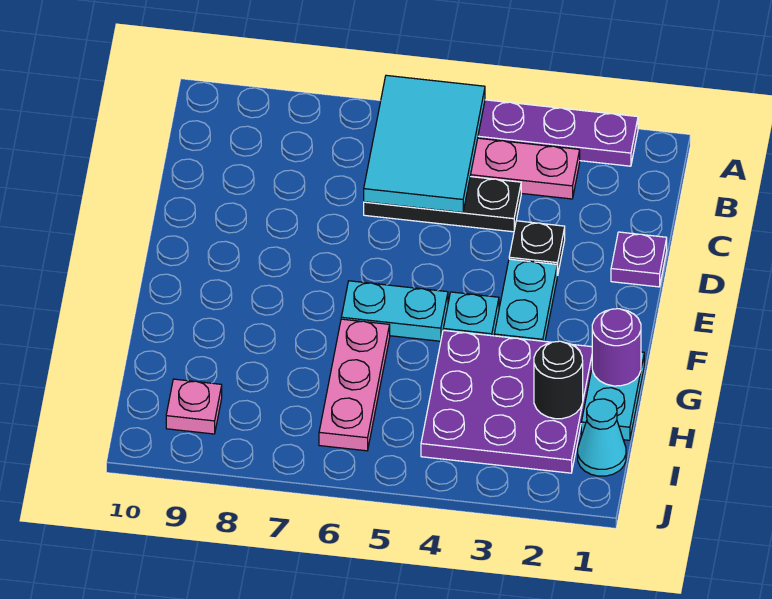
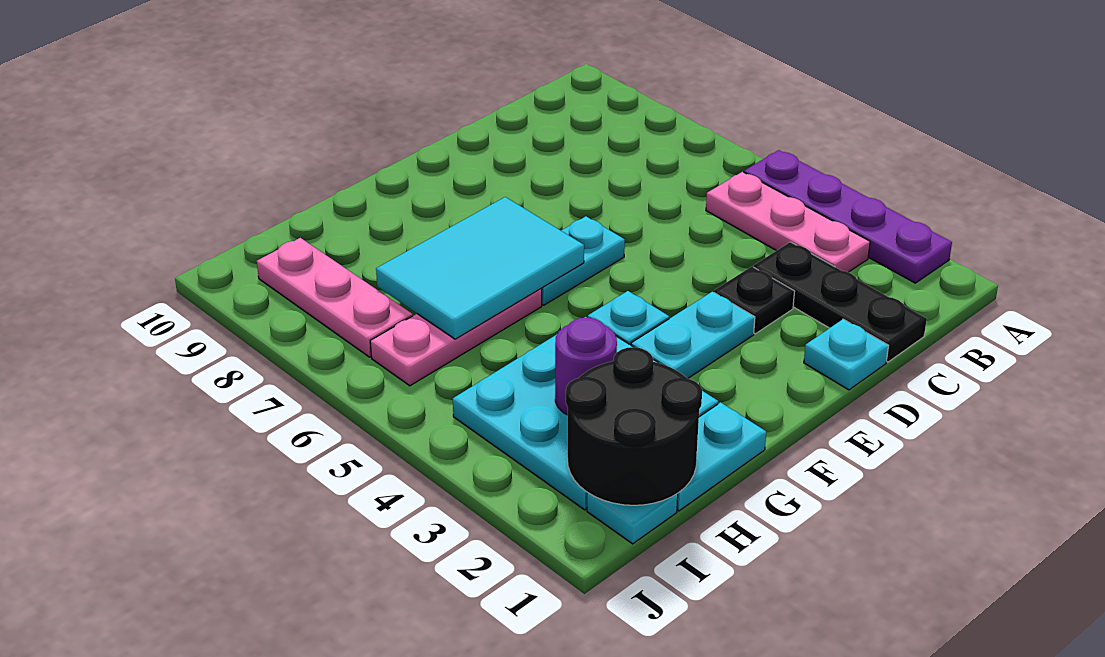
cyan 2x3 tile [364,75,485,213] -> cyan 2x3 tile moved to [376,197,584,339]
black 1x3 plate [364,177,521,232] -> black 1x3 plate moved to [754,242,927,362]
purple 1x1 plate [611,232,667,287] -> cyan 1x1 plate [804,319,888,390]
cyan 1x2 plate [341,281,448,341] -> cyan 1x2 plate turned to [541,216,625,305]
purple 1x1 round brick [592,309,641,386] -> purple 1x1 round brick moved to [555,318,617,415]
purple 3x3 plate [421,330,592,473] -> cyan 3x3 plate [453,317,718,510]
black 1x1 round brick [534,341,583,419] -> black 2x2 round brick [566,347,702,505]
cyan 1x1 cone [578,399,626,476] -> cyan 1x1 plate [587,493,678,544]
pink 1x1 plate [166,379,222,434] -> pink 1x3 plate [257,238,413,357]

